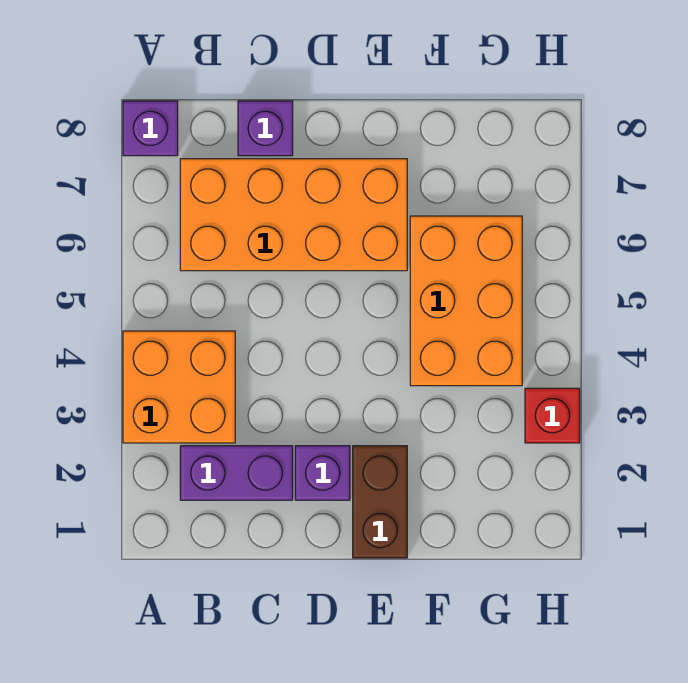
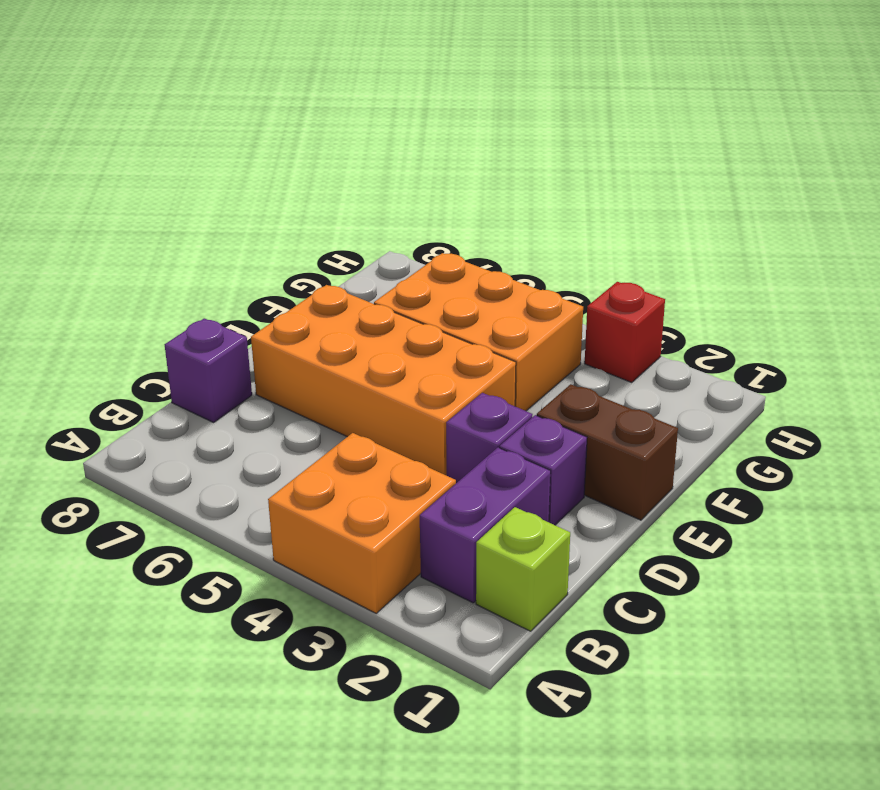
purple 1x1 brick [123,101,178,156] -> purple 1x1 brick moved to [446,393,533,483]
none -> lime 1x1 brick [476,507,570,631]
orange 2x4 brick [180,159,407,271] -> orange 2x4 brick turned to [251,285,516,476]

